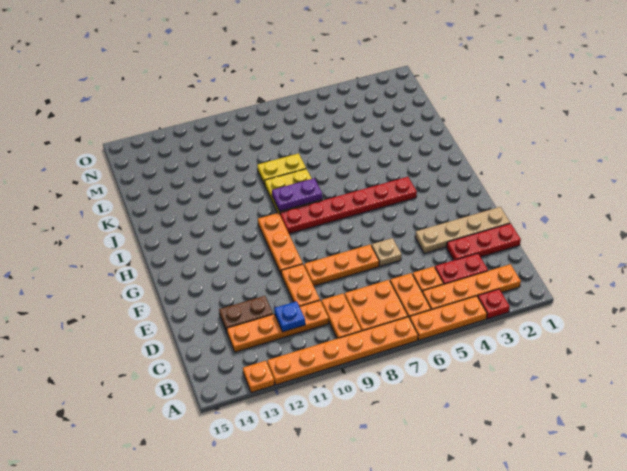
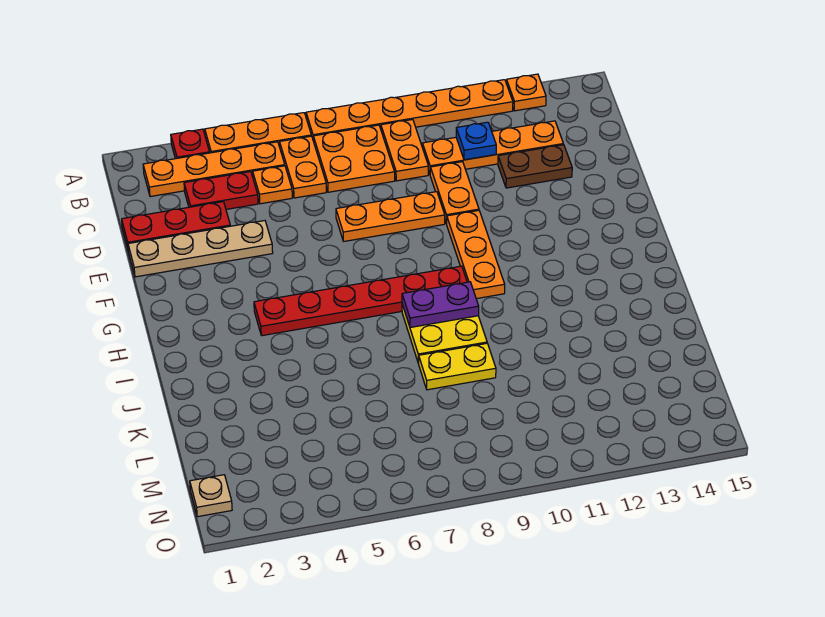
tan 1x1 plate [372,238,402,266] -> tan 1x1 plate moved to [190,475,232,517]

